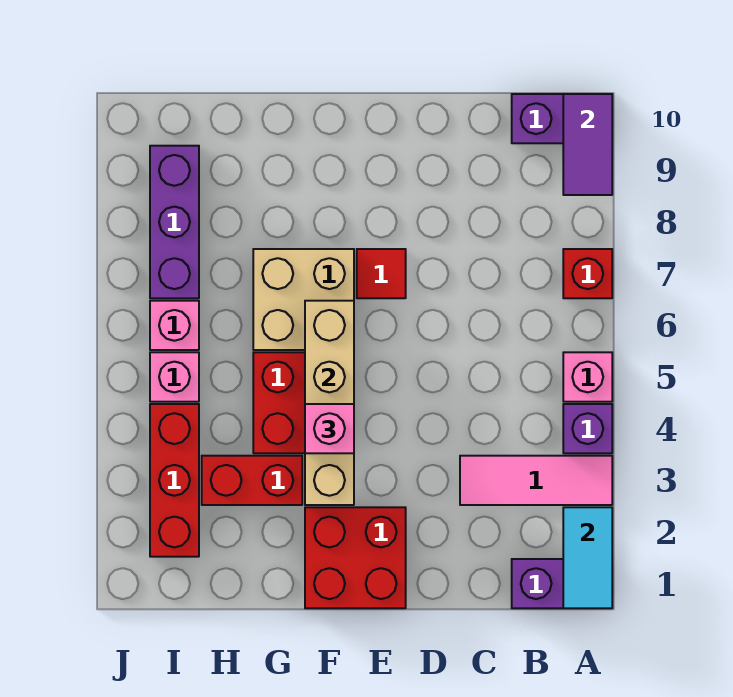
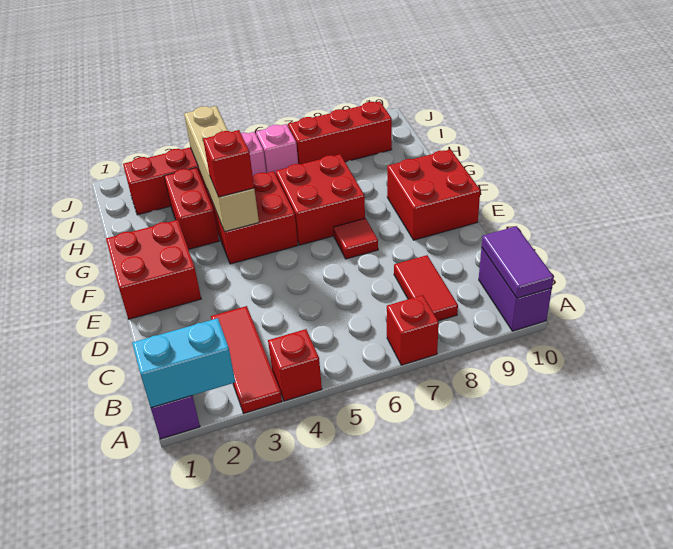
cyan 1x2 tile [563,507,612,608] -> cyan 1x2 brick [132,318,235,408]
pink 1x3 tile [460,456,612,505] -> red 1x3 tile [211,306,282,413]
purple 1x1 brick [563,404,612,453] -> red 1x1 brick [268,329,322,401]
pink 1x1 brick [563,352,612,402] -> none
purple 1x2 tile [563,94,612,195] -> purple 1x2 tile turned to [482,226,554,298]
none -> red 1x2 tile [394,255,458,321]
none -> red 2x2 brick [387,149,480,240]
tan 1x4 brick [305,301,354,505] -> tan 1x4 brick turned to [184,106,259,232]
pink 1x1 brick [305,404,354,453] -> red 1x1 brick [203,130,254,197]
tan 2x2 brick [253,249,354,350] -> red 2x2 brick [276,154,365,245]
purple 1x3 brick [150,146,199,298] -> red 1x3 brick [288,101,392,164]

